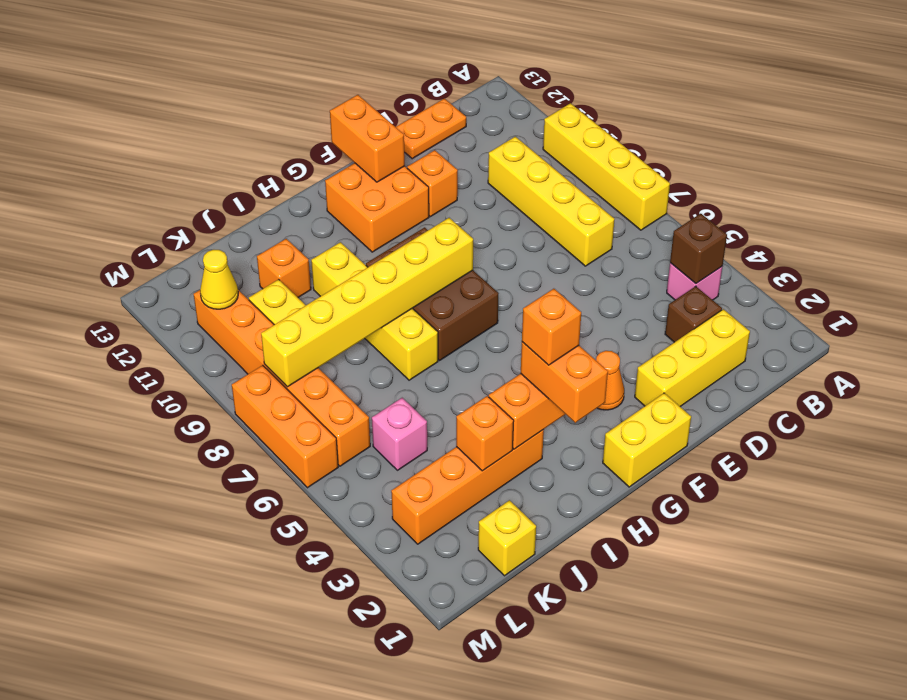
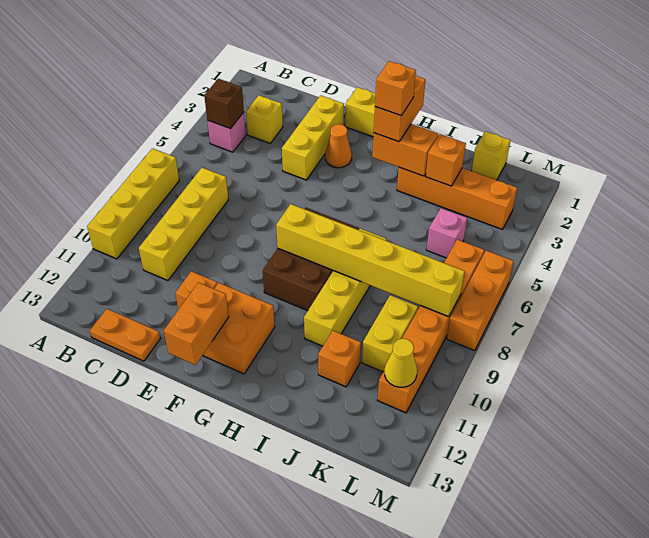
yellow 1x3 brick [635,309,750,406] -> yellow 1x3 brick turned to [282,96,344,180]
brown 1x1 brick [665,286,722,342] -> yellow 1x1 brick [246,95,283,143]

